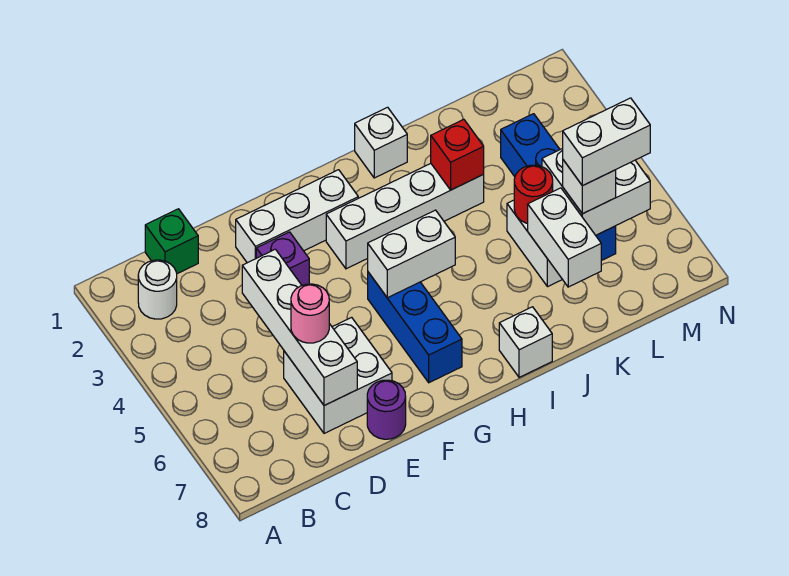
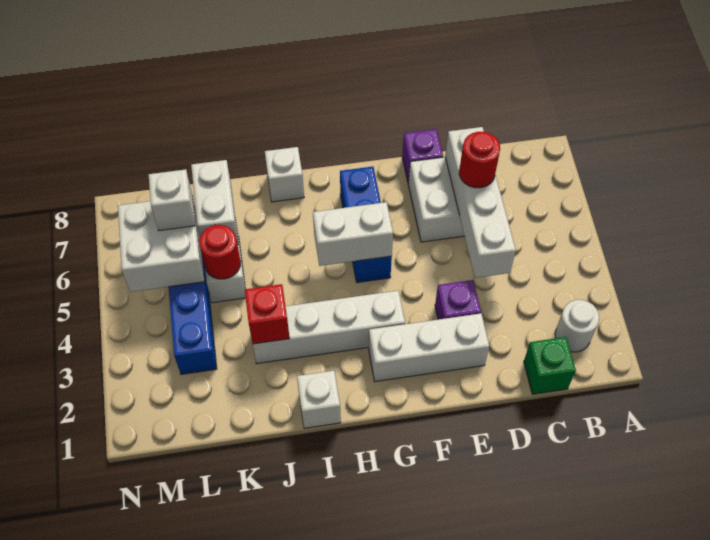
pink 1x1 round brick [291,284,329,343] -> red 1x1 round brick [459,132,500,188]
purple 1x1 round brick [367,380,406,439] -> purple 1x1 brick [402,129,443,184]
white 1x2 brick [563,98,650,186] -> none

